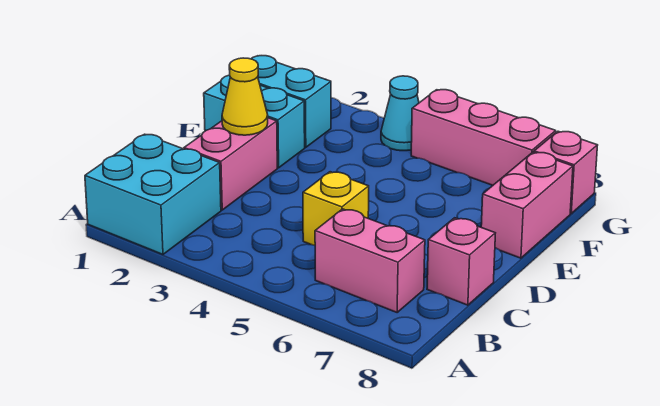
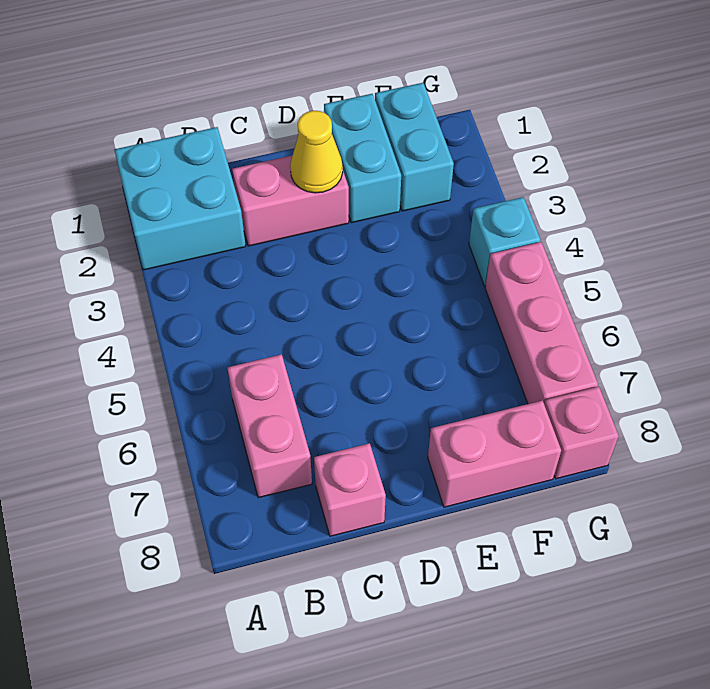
yellow 1x1 brick [303,172,369,245] -> none
cyan 1x1 cone [381,76,419,151] -> cyan 1x1 brick [469,197,540,286]

